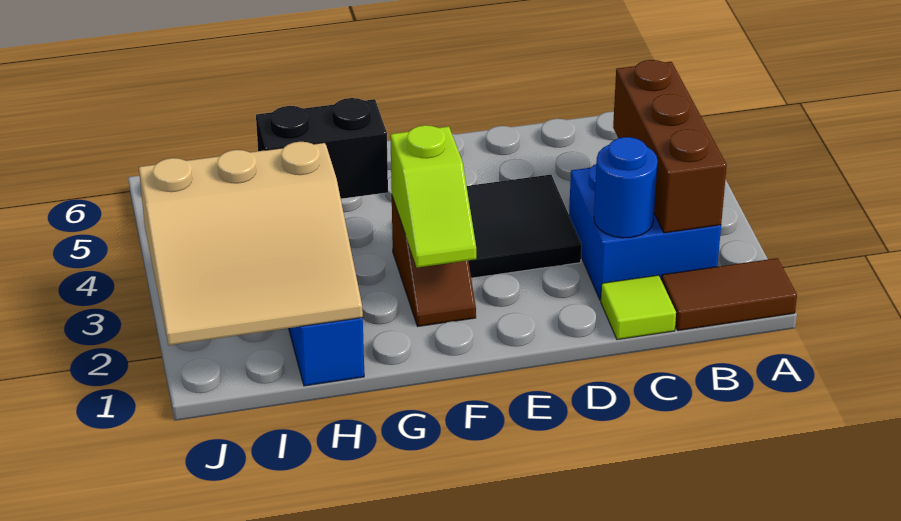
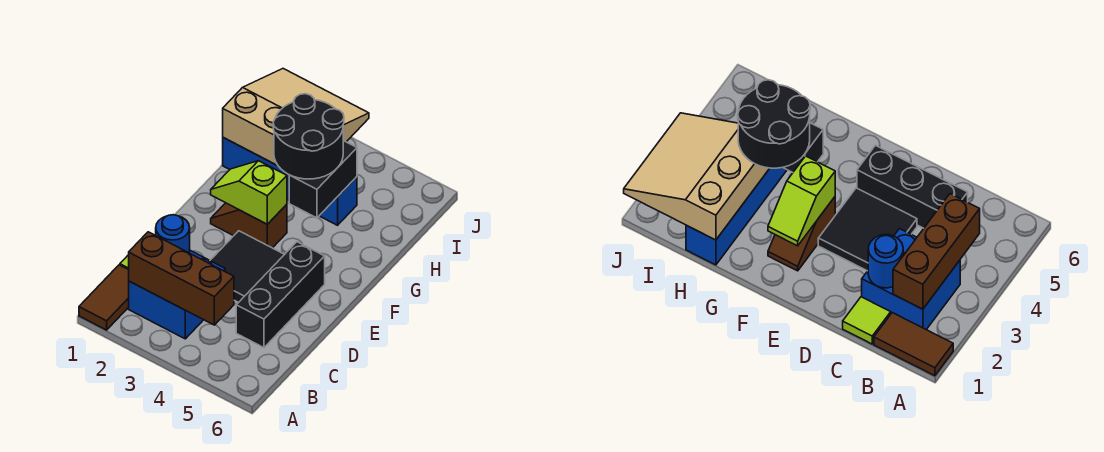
none -> black 1x3 brick [236,242,325,348]
none -> black 2x2 round brick [273,94,344,179]
tan 3x3 slope [139,142,363,345] -> tan 3x3 slope turned to [223,69,369,165]

